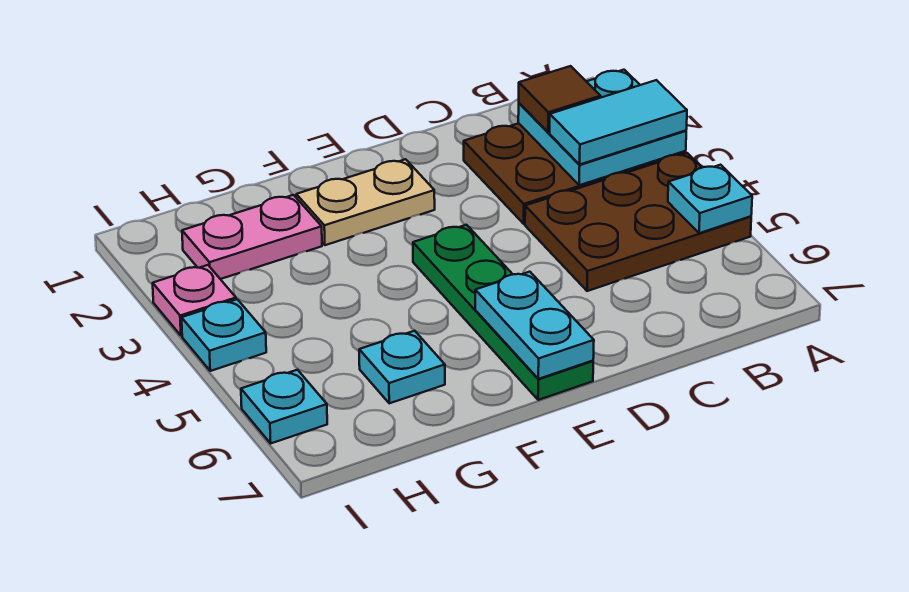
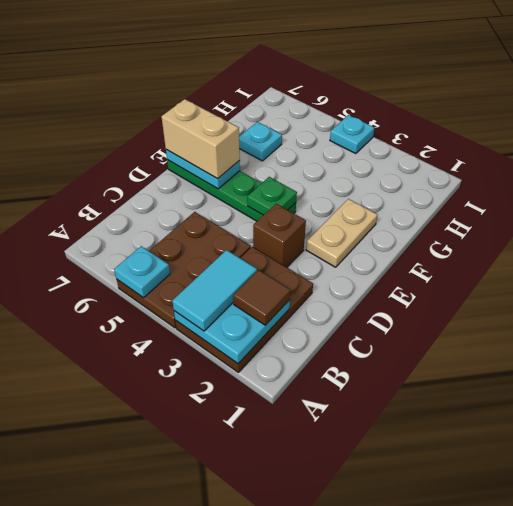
none -> brown 1x1 brick [253,204,306,267]
none -> green 1x1 plate [247,177,297,215]
none -> tan 1x2 brick [161,99,240,179]
pink 1x2 plate [182,195,322,279] -> none
pink 1x1 plate [153,265,236,336] -> none
cyan 1x1 plate [241,370,327,443] -> none

